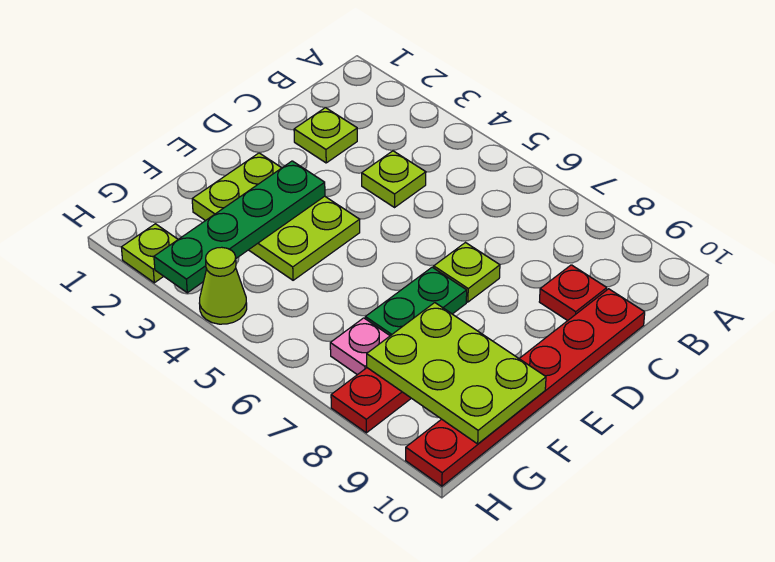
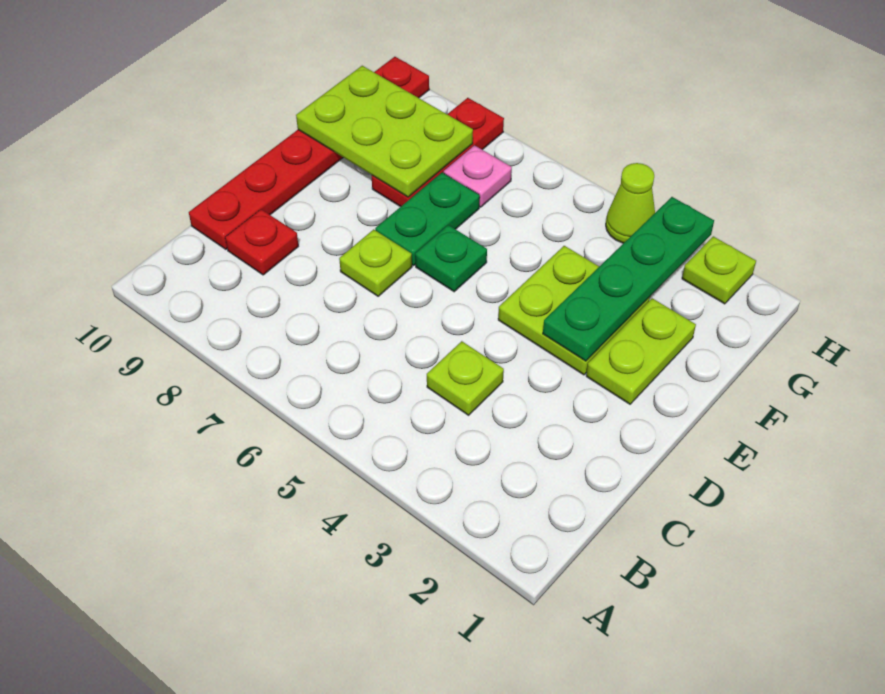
lime 1x1 plate [294,108,357,163] -> none
none -> green 1x1 plate [415,225,487,292]

